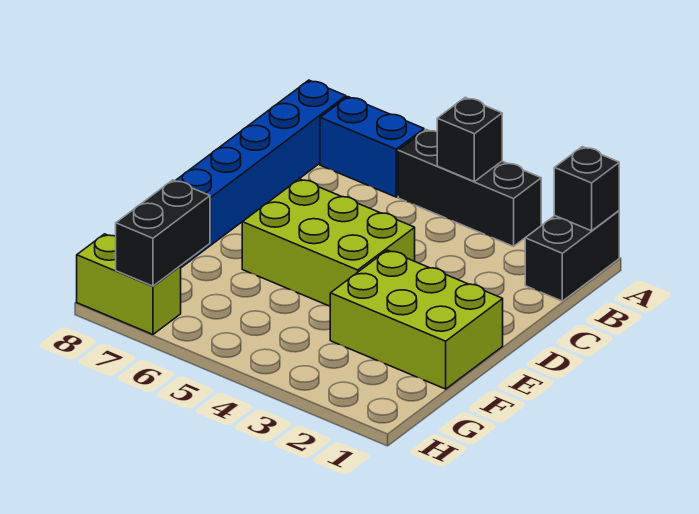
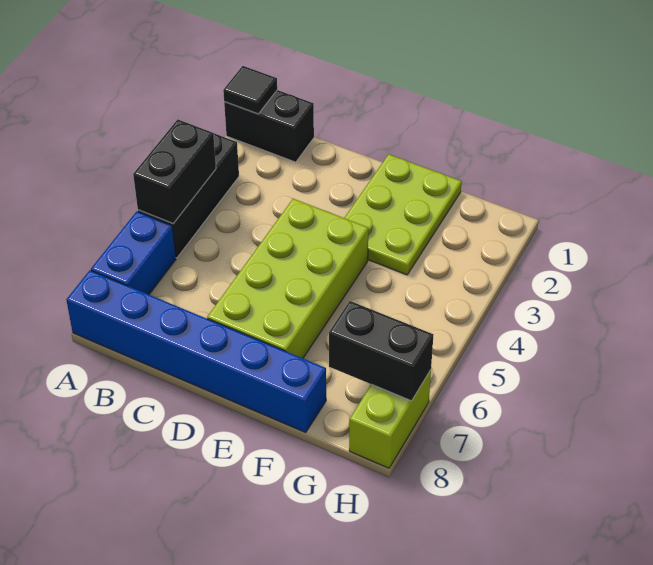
black 1x1 brick [554,147,619,231] -> black 1x1 tile [223,66,277,114]
black 1x1 brick [437,98,502,182] -> black 1x2 brick [133,119,216,223]
lime 2x3 brick [242,179,415,306] -> lime 2x4 brick [207,199,368,358]
lime 2x3 brick [330,250,503,389] -> lime 2x3 plate [344,154,462,275]

